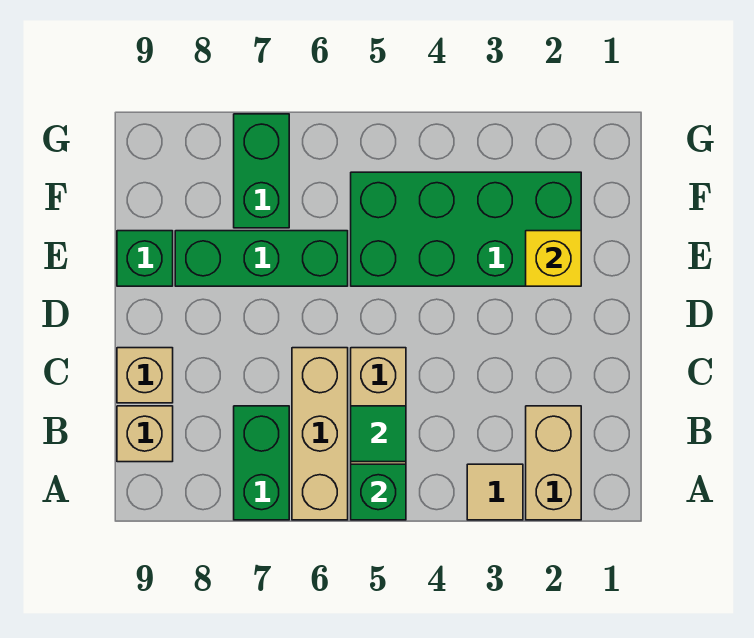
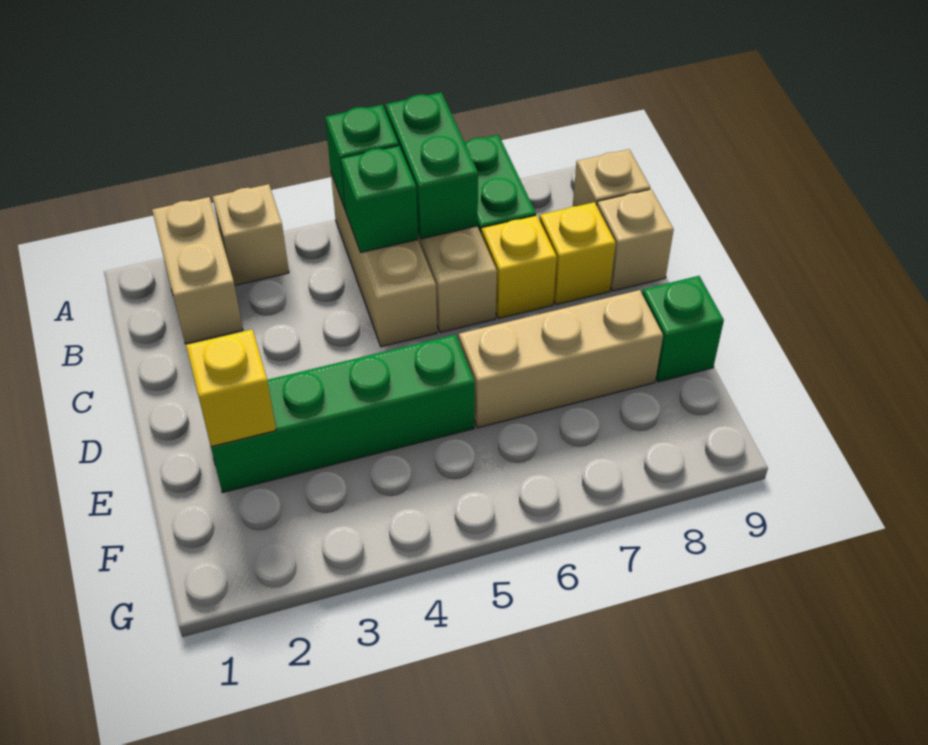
tan 1x1 tile [467,464,523,520] -> tan 1x1 brick [213,184,289,285]
green 1x1 tile [351,406,406,462] -> green 1x1 brick [341,146,418,252]
none -> yellow 1x1 brick [481,215,557,318]
none -> yellow 1x1 brick [540,202,616,305]
green 2x4 brick [351,172,581,286] -> green 1x4 brick [211,334,475,493]
green 1x3 brick [175,231,348,286] -> tan 1x3 brick [459,290,663,428]
green 1x2 brick [234,114,289,228] -> green 1x2 brick moved to [385,92,478,239]

